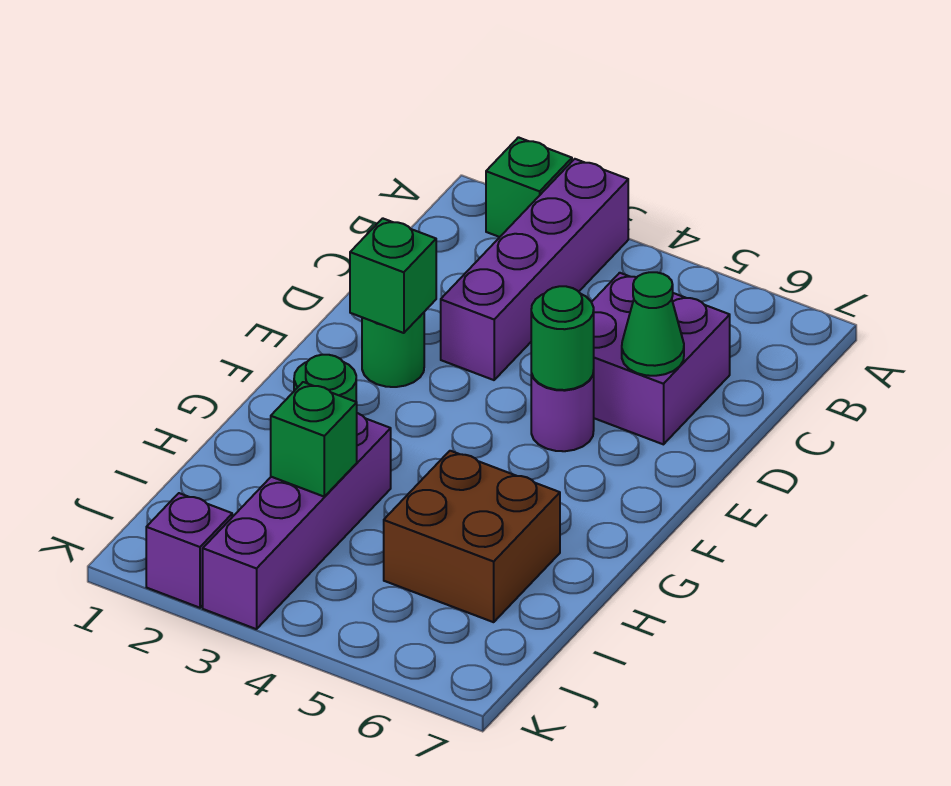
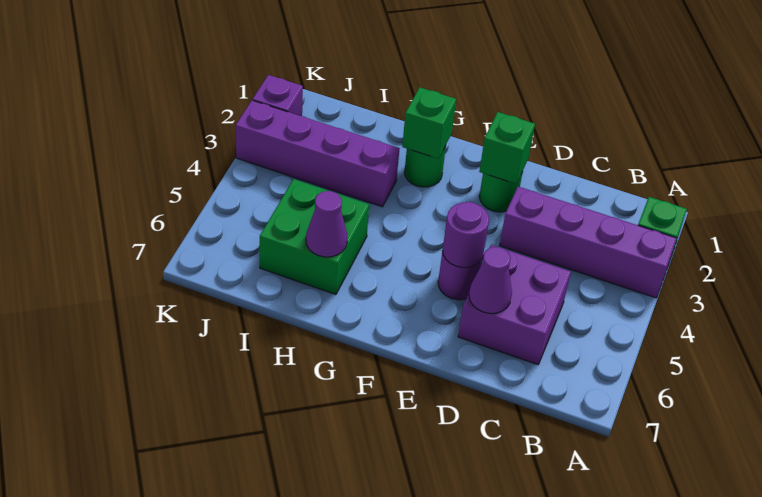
green 1x1 cone [622,272,684,376] -> purple 1x1 cone [469,247,512,313]
green 1x1 round brick [531,286,594,390] -> purple 1x1 round brick [443,202,489,268]
brown 2x2 brick [384,451,560,622] -> green 2x2 brick [260,179,369,294]
none -> purple 1x1 cone [306,191,347,257]
green 1x1 brick [271,382,357,496] -> green 1x1 brick moved to [402,87,456,159]

